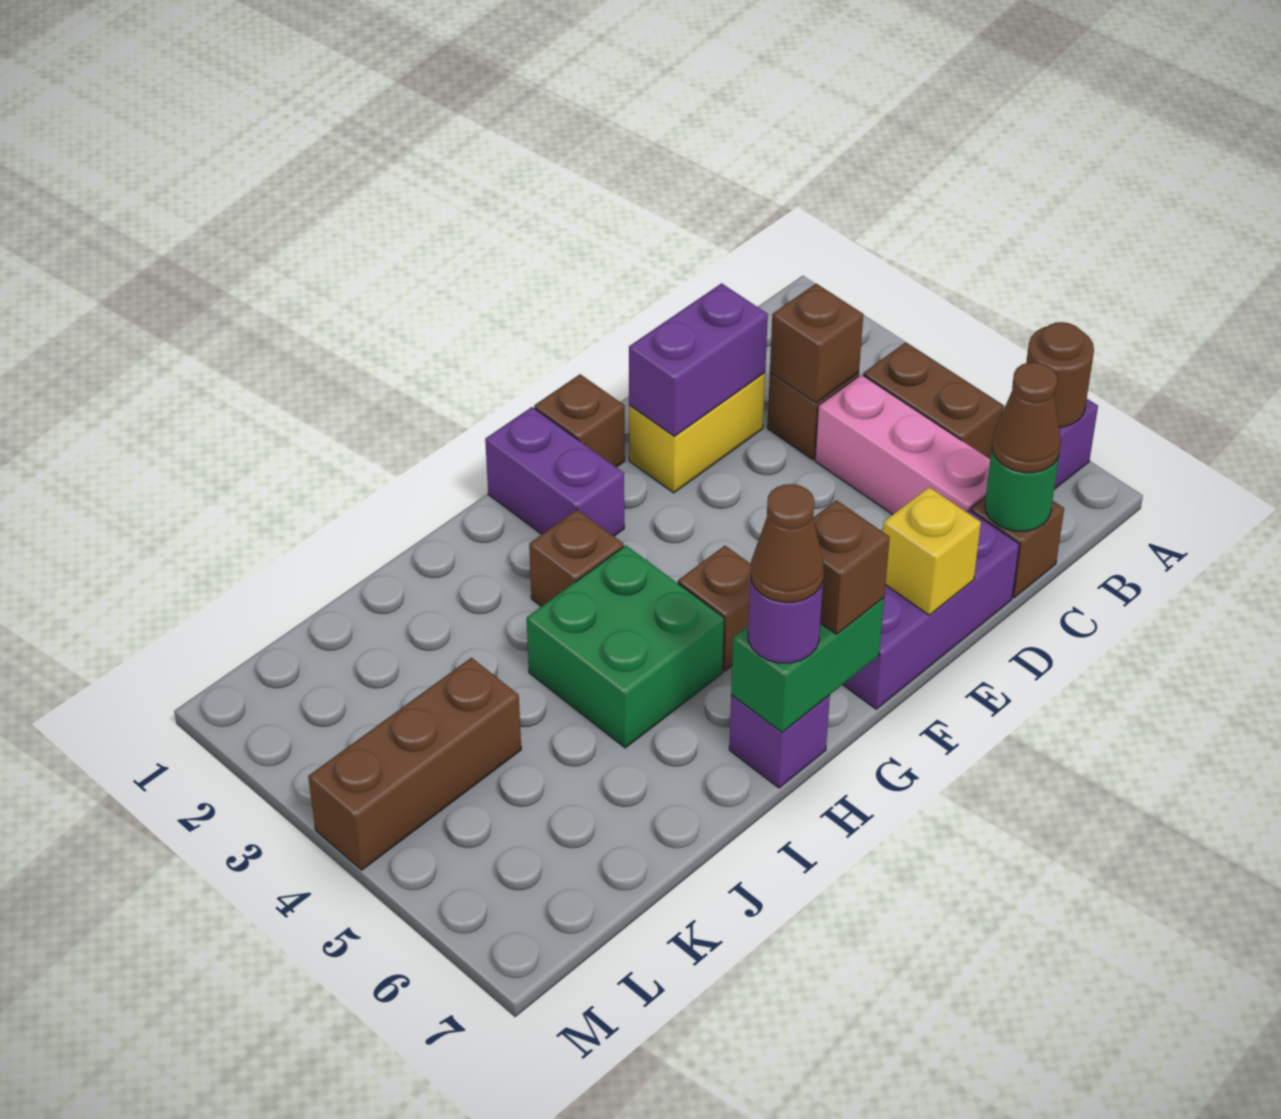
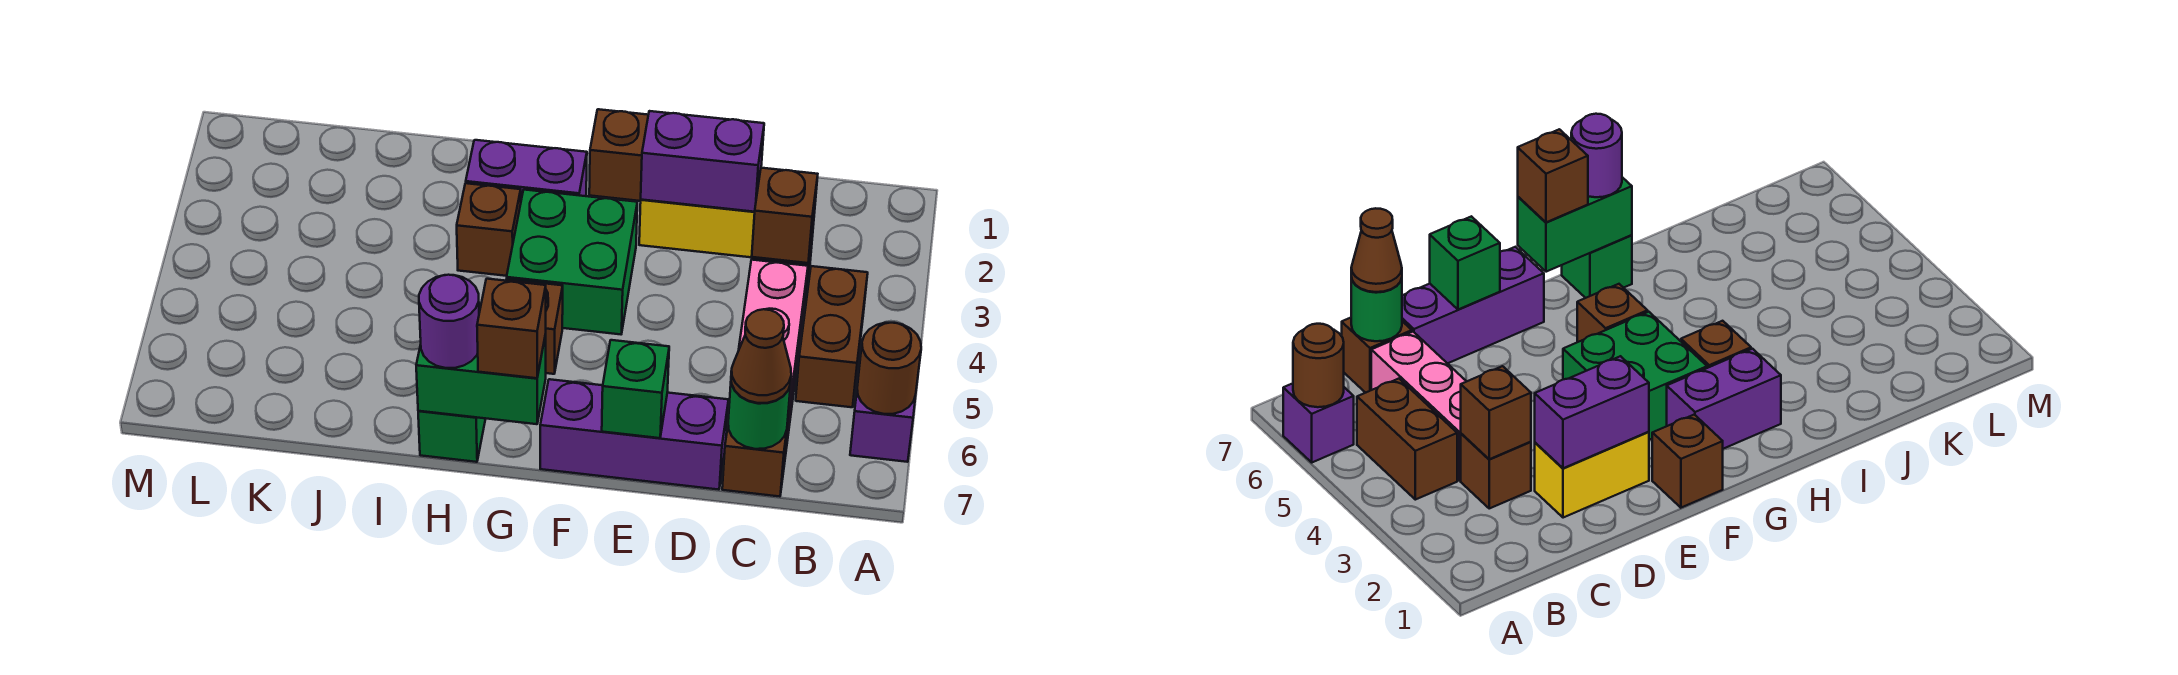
yellow 1x1 brick [883,487,981,615] -> green 1x1 brick [602,340,669,438]
purple 1x2 brick [485,407,624,536] -> purple 1x2 brick turned to [466,140,587,200]
green 2x2 brick [527,546,724,748] -> green 2x2 brick moved to [507,190,637,334]
purple 1x1 brick [729,695,830,788] -> green 1x1 brick [418,411,486,462]
brown 1x1 cone [751,484,824,602] -> none
brown 1x3 brick [308,658,521,870] -> none

